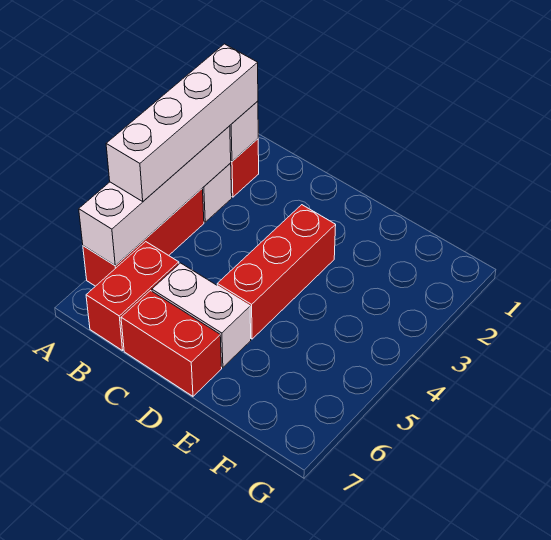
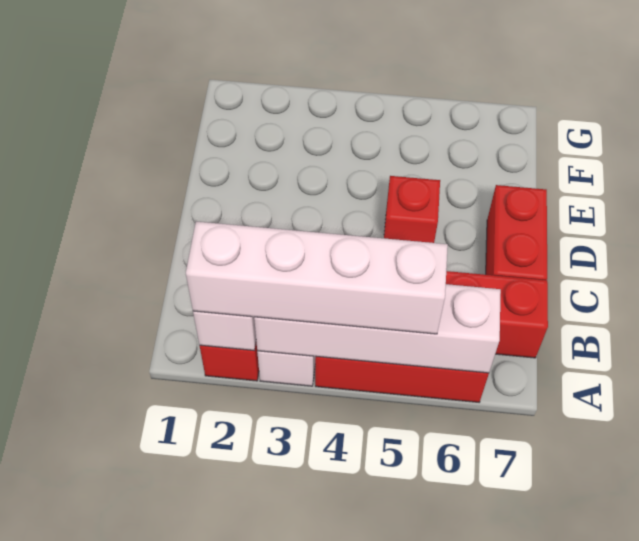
white 1x2 brick [152,263,251,367] -> none
red 1x3 brick [217,205,336,339] -> red 1x1 brick [384,176,440,243]

